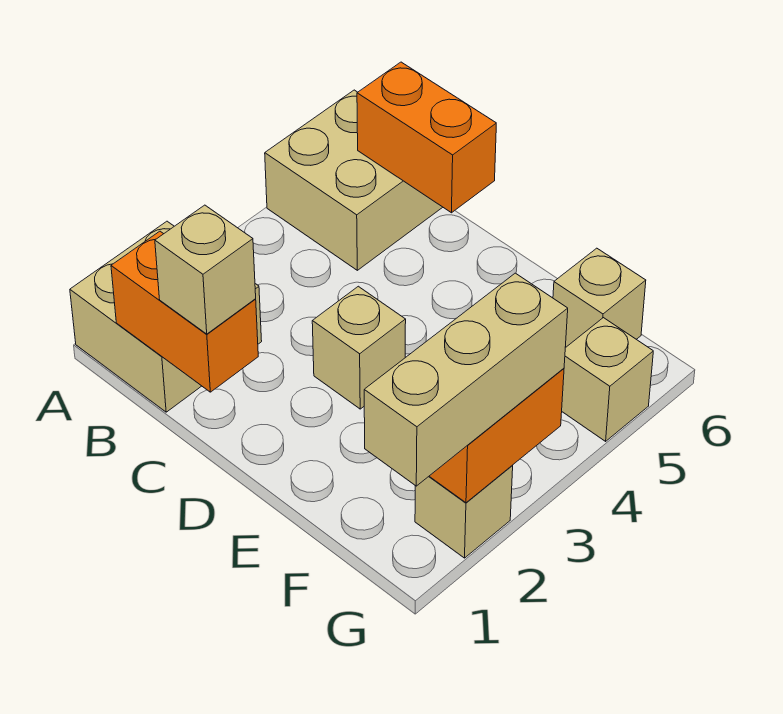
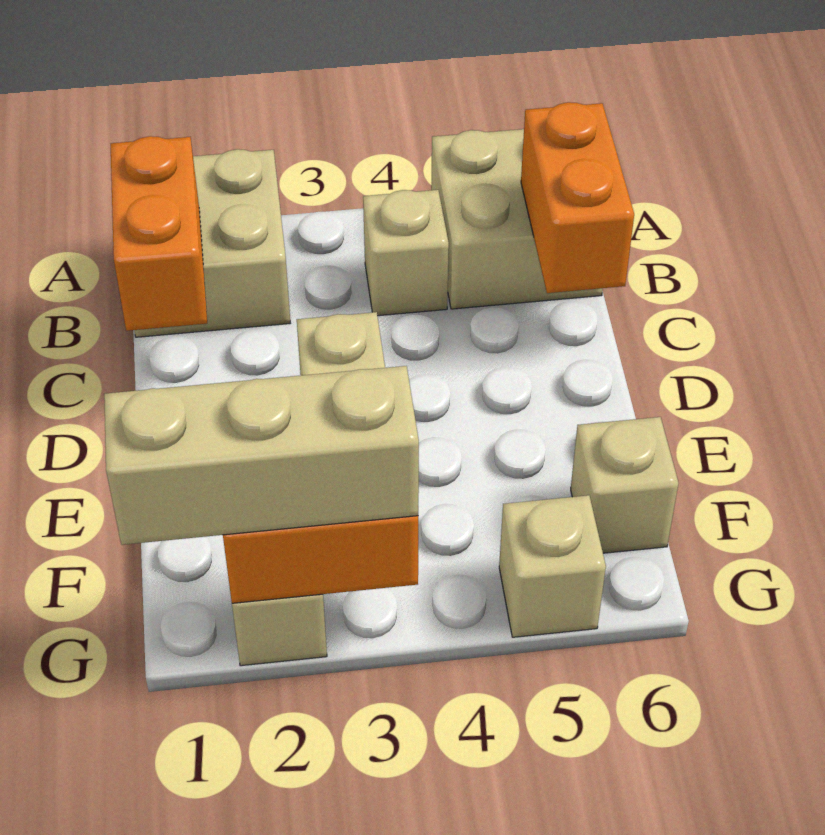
tan 1x1 brick [155,205,256,334] -> tan 1x1 brick moved to [363,190,449,316]

